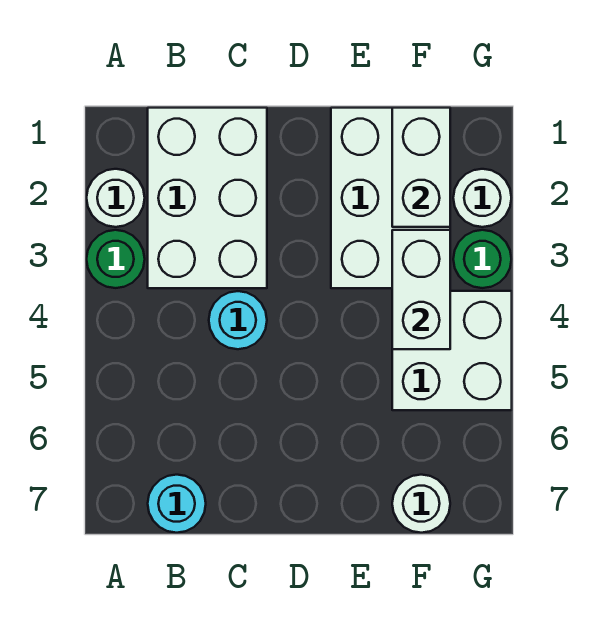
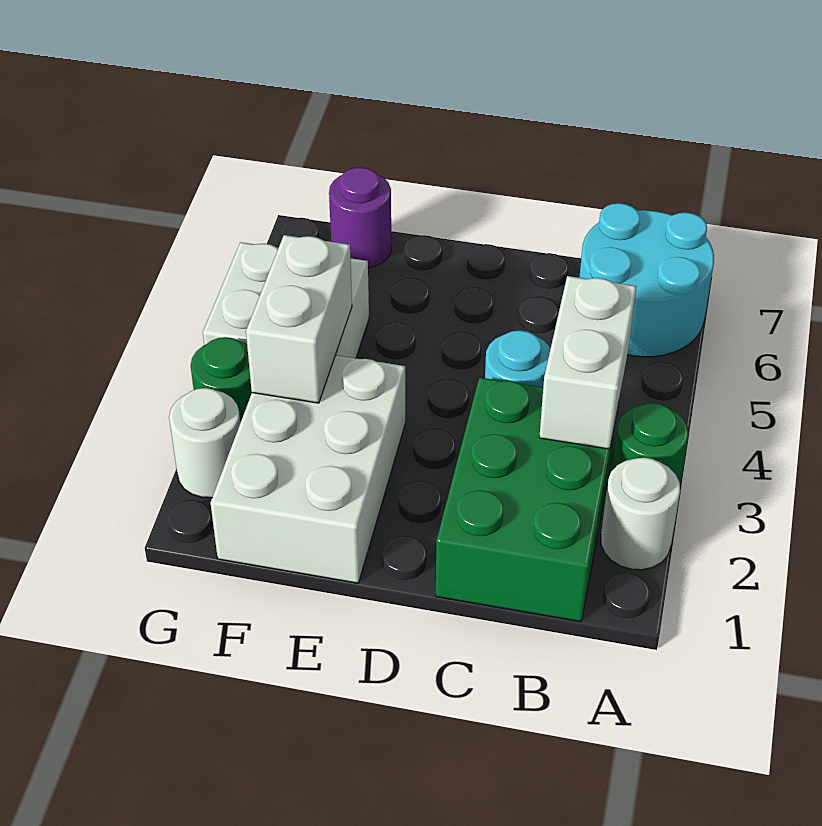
white 2x3 brick [148,108,267,288] -> green 2x3 brick [436,377,619,622]
cyan 1x1 round brick [148,475,206,533] -> cyan 2x2 round brick [579,203,714,357]
white 1x2 brick [392,108,450,227] -> white 1x2 brick moved to [539,276,636,449]
white 1x1 round brick [392,475,450,533] -> purple 1x1 round brick [329,168,391,268]

